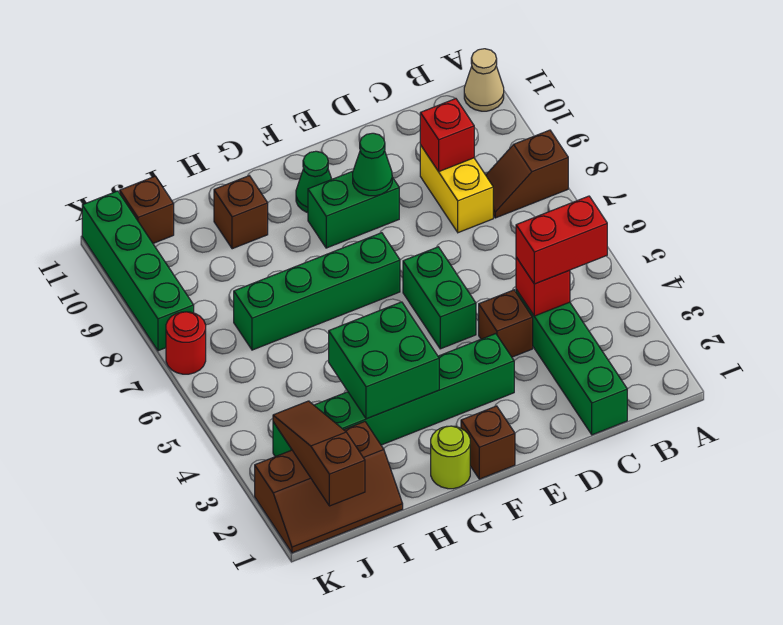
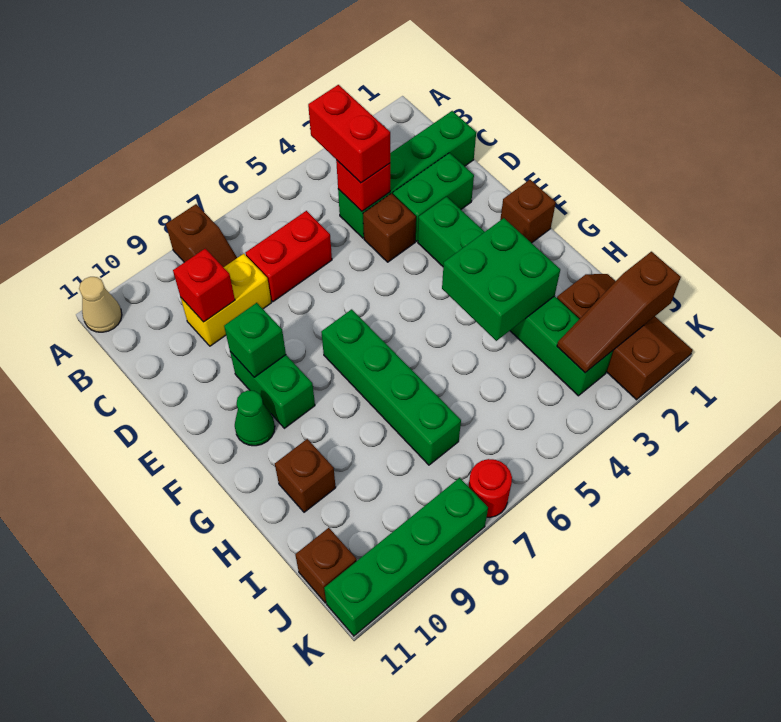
none -> red 1x2 brick [245,211,332,302]
green 1x2 brick [403,247,476,349] -> green 1x2 brick moved to [393,153,474,241]
green 1x1 cone [353,133,392,196] -> green 1x1 brick [224,303,286,377]
lime 1x1 round brick [431,426,470,489] -> none

